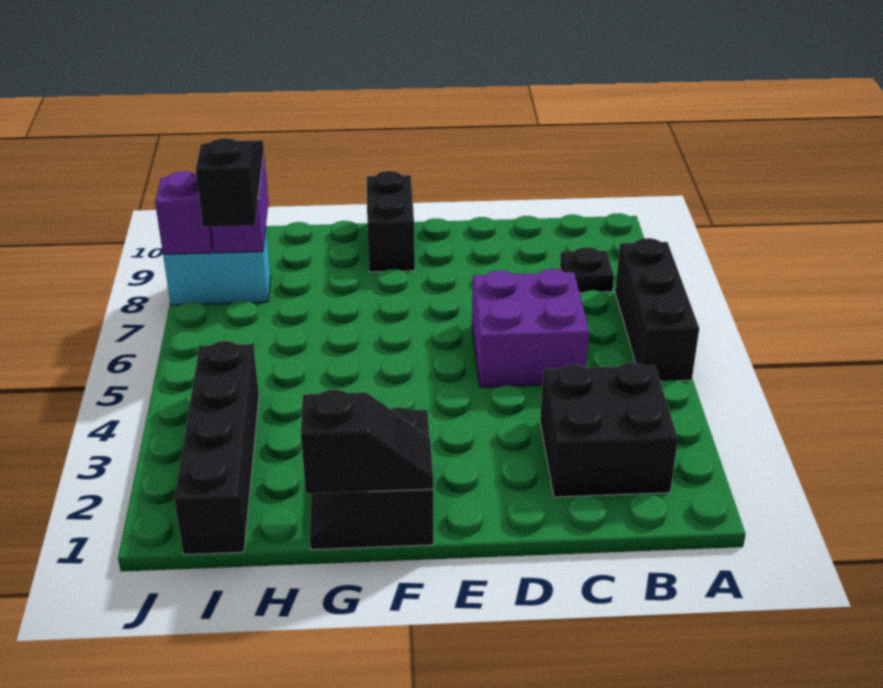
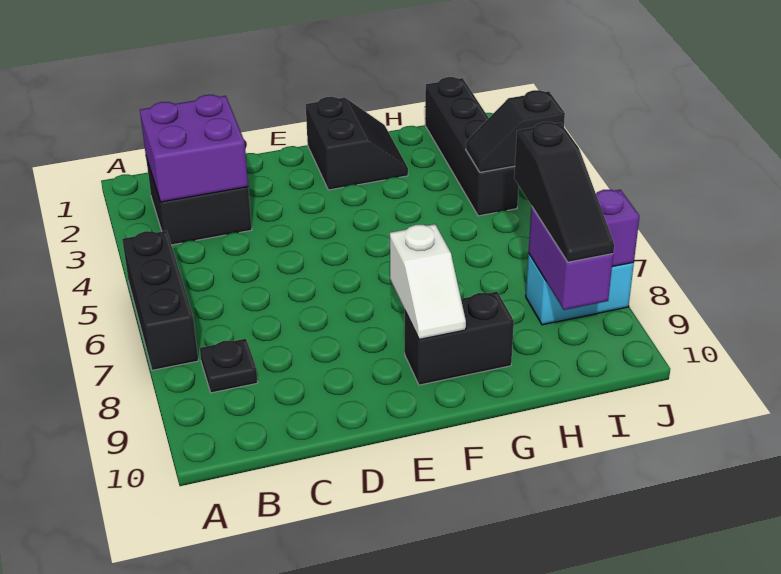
purple 2x2 brick [472,269,589,387] -> purple 2x2 brick moved to [140,95,248,202]
black 1x2 slope [301,390,433,494] -> black 1x2 slope moved to [466,90,565,172]
none -> white 1x2 slope [390,224,466,340]
black 1x2 brick [367,171,415,272] -> black 1x2 brick turned to [405,292,514,385]

